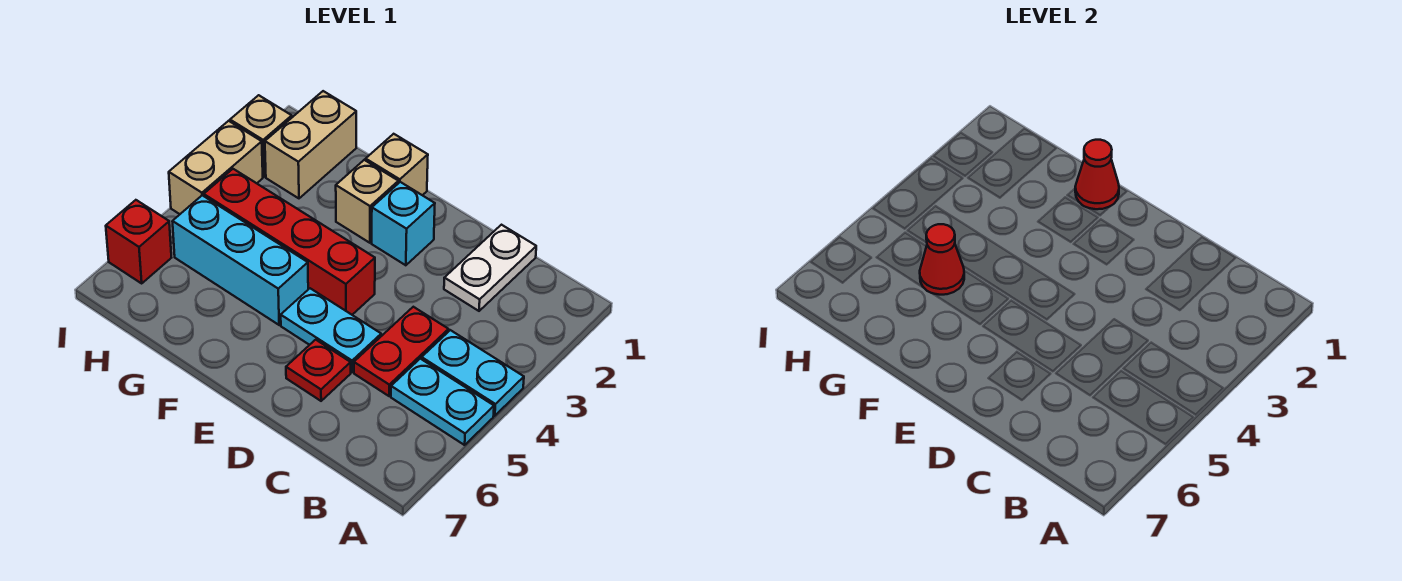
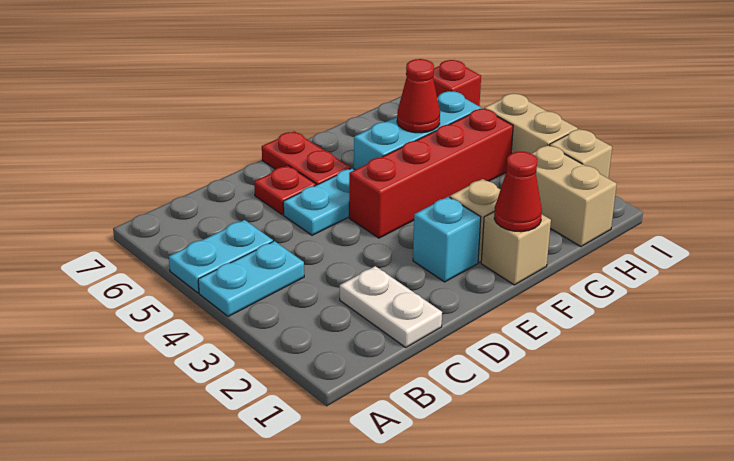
red 1x2 plate [354,307,449,396] -> red 1x2 plate moved to [262,131,351,185]

